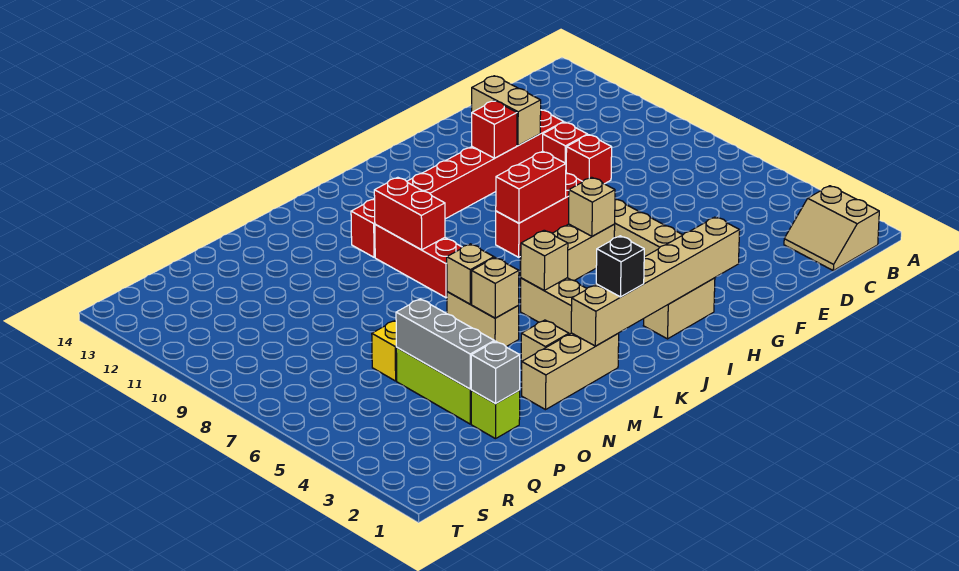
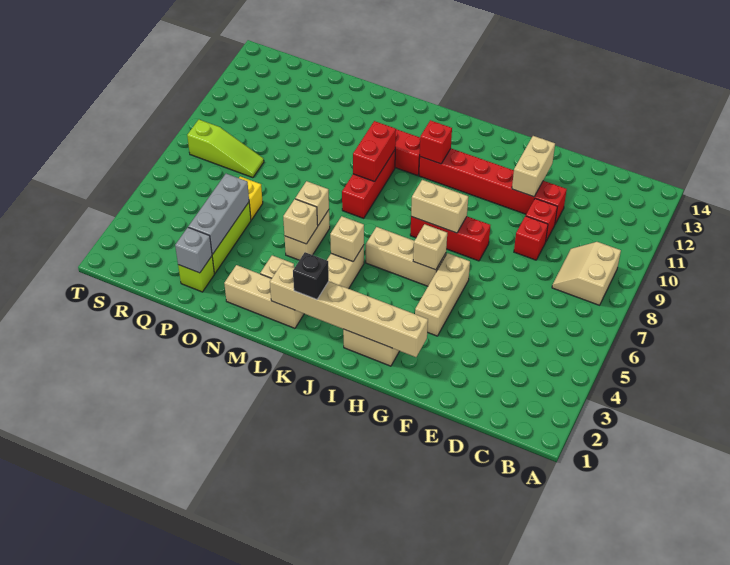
tan 2x2 slope [784,186,879,271] -> tan 2x2 slope moved to [552,242,621,305]
red 1x1 brick [472,101,517,158] -> red 1x1 brick moved to [420,120,452,164]
red 1x2 brick [496,151,566,223] -> tan 1x2 brick [411,180,468,233]
none -> lime 1x3 slope [187,120,264,178]

